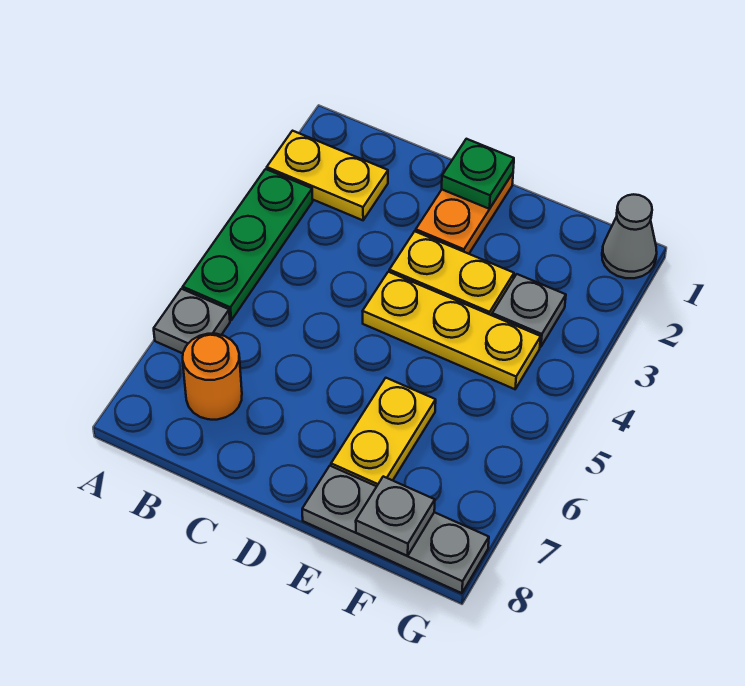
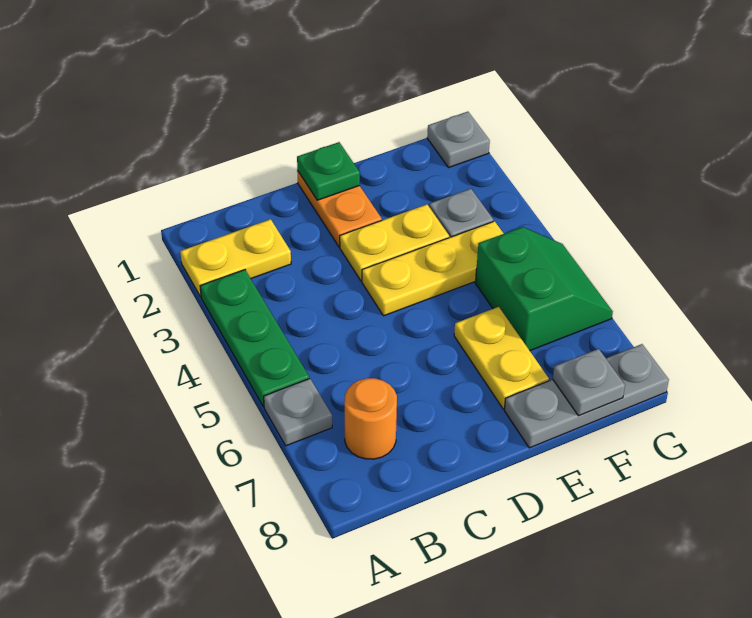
none -> green 2x2 slope [475,227,613,351]
grey 1x1 cone [602,194,657,278] -> grey 1x1 plate [427,112,490,168]

